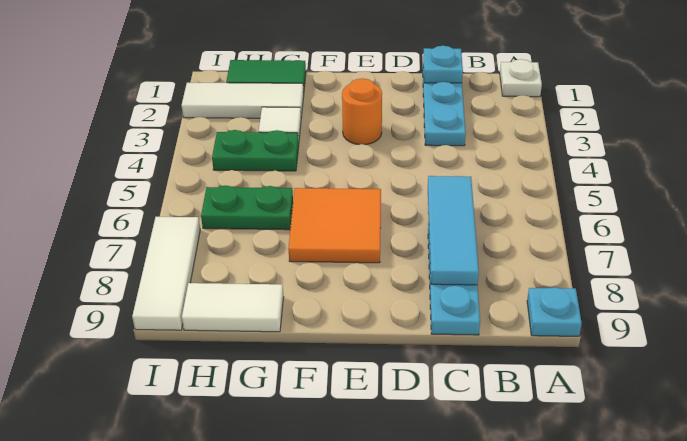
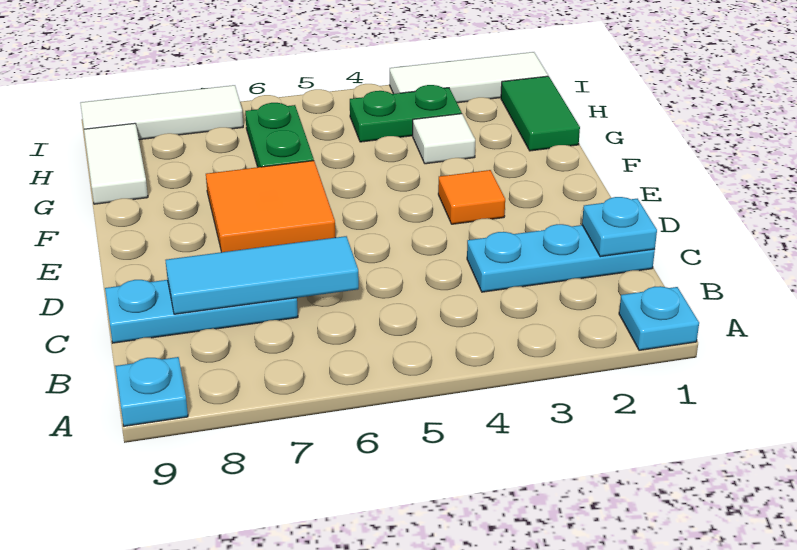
white 1x1 plate [500,59,542,97] -> cyan 1x1 plate [619,286,699,350]
orange 1x1 round brick [342,78,382,145] -> orange 1x1 tile [438,170,505,224]
white 1x3 tile [182,83,304,118] -> white 1x3 tile turned to [390,52,548,103]
green 1x2 plate [212,130,299,171] -> green 1x2 plate turned to [350,85,462,142]

